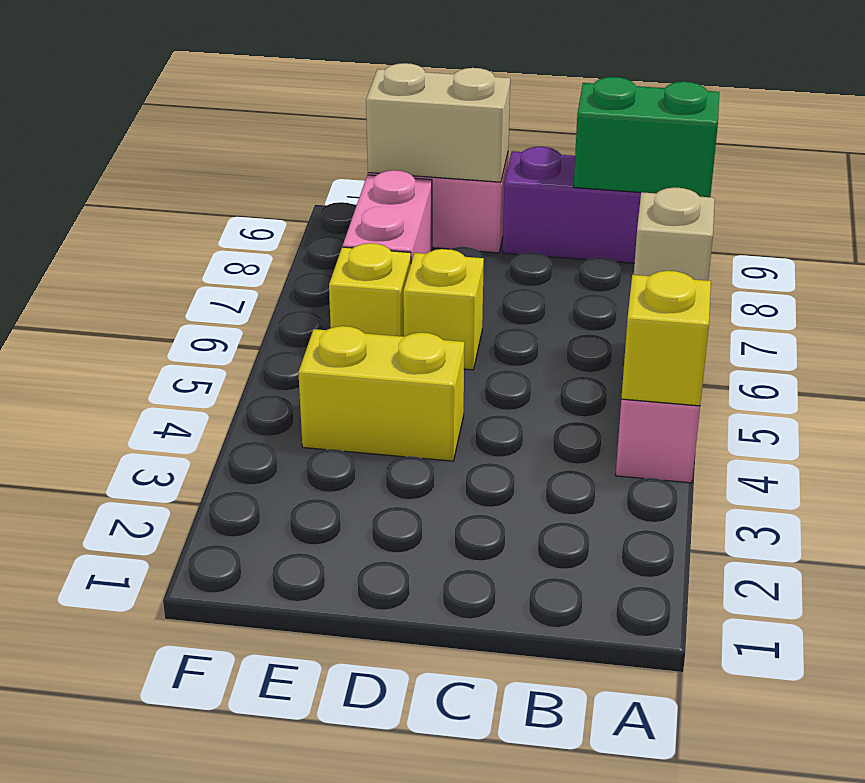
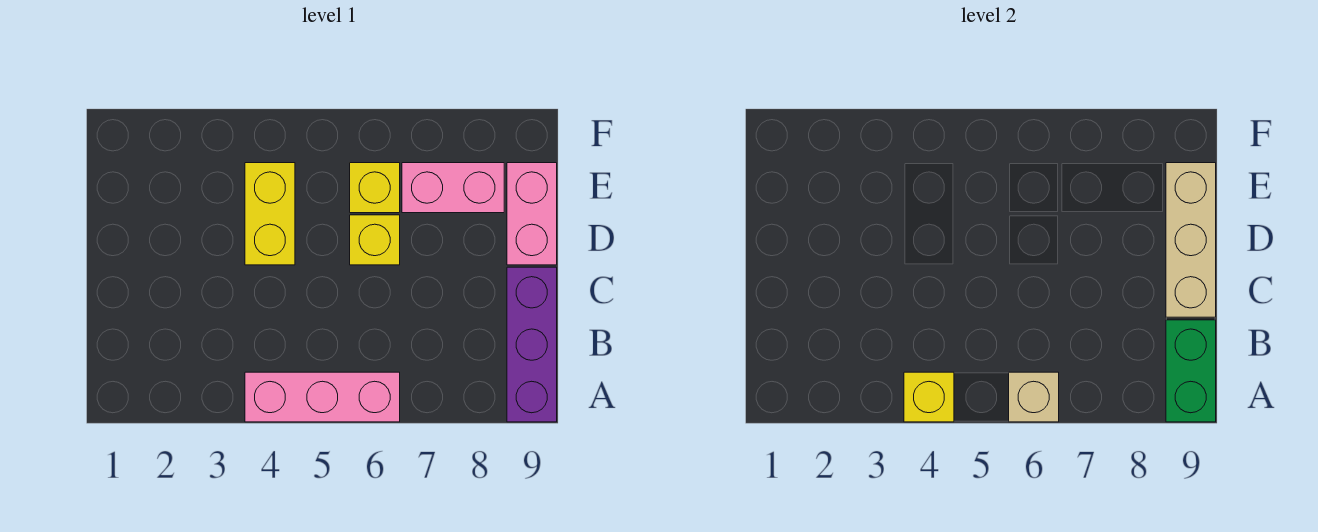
tan 1x2 brick [366,63,510,182] -> tan 1x3 brick [1166,163,1216,317]

